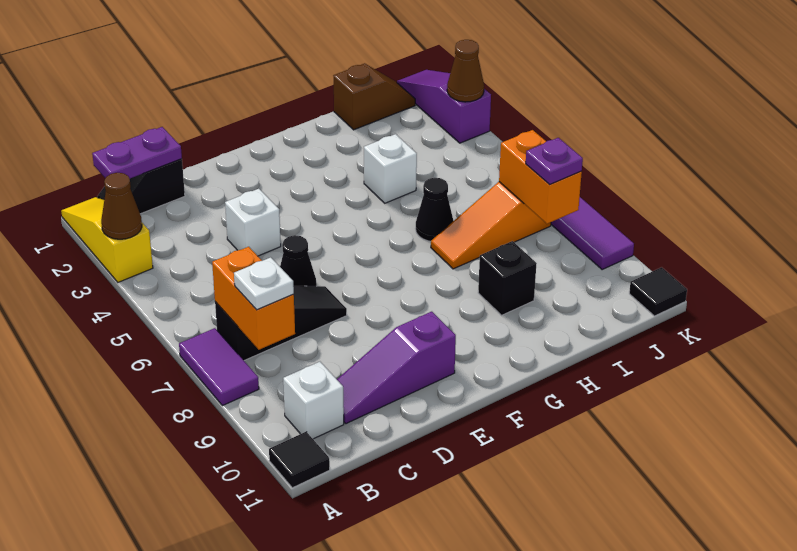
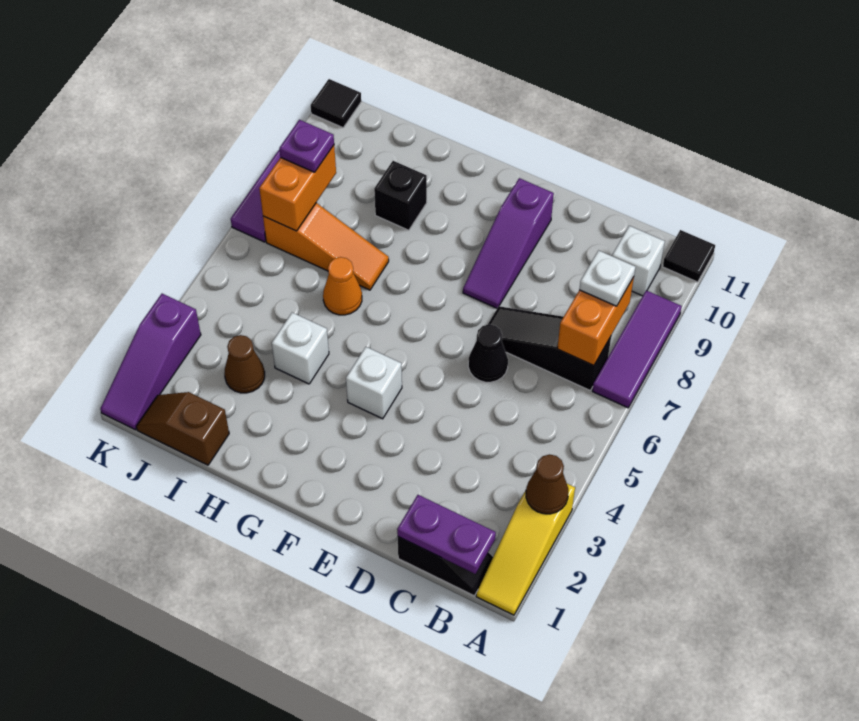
purple 1x2 tile [179,328,259,406] -> purple 1x3 tile [592,290,682,408]
purple 1x3 slope [337,312,456,424] -> purple 1x3 slope turned to [463,178,554,308]
white 1x1 brick [225,189,281,256] -> white 1x1 brick moved to [346,347,402,419]
black 1x1 cone [415,178,453,241] -> orange 1x1 cone [323,257,362,315]
brown 1x1 cone [447,40,484,102] -> brown 1x1 cone moved to [224,335,265,393]

